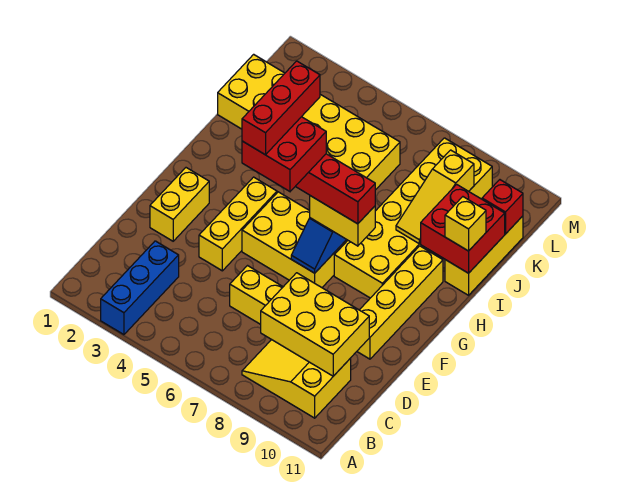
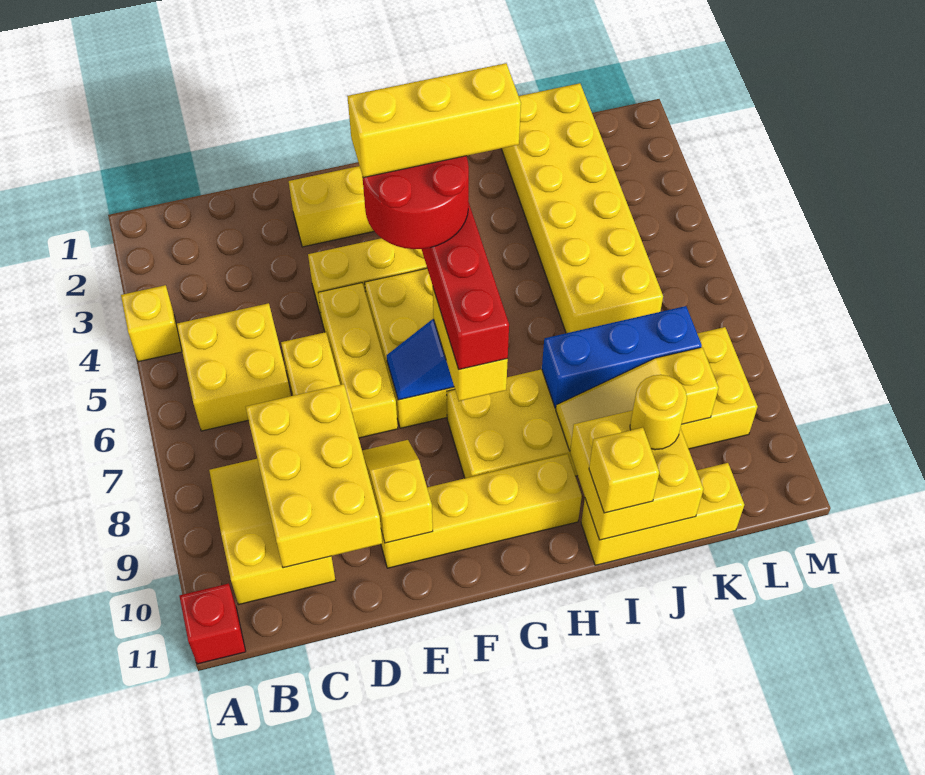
blue 1x3 brick [101,241,179,335] -> blue 1x3 brick moved to [542,306,702,408]
none -> yellow 1x1 brick [121,285,182,362]
none -> yellow 2x2 brick [177,303,291,431]
none -> yellow 1x3 brick [318,283,398,438]
none -> yellow 1x2 slope [362,440,433,543]
red 2x2 brick [242,117,326,191] -> red 2x2 round brick [362,156,469,249]
red 1x3 brick [242,61,320,155] -> yellow 1x3 brick [347,63,521,178]
red 2x2 brick [421,184,505,273] -> yellow 2x2 brick [570,410,703,540]
none -> yellow 1x1 round brick [630,375,687,450]
red 1x1 brick [482,180,523,234] -> red 1x1 brick moved to [179,584,246,664]

